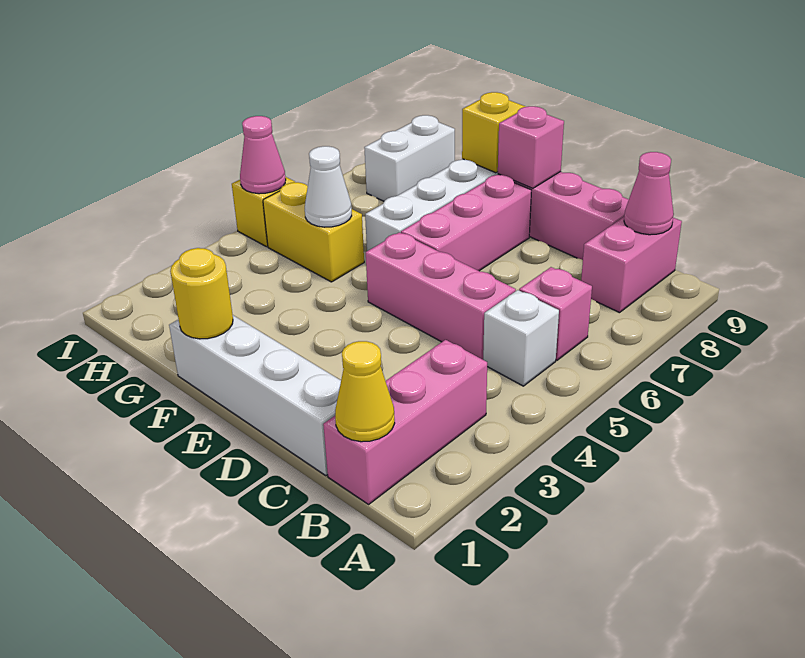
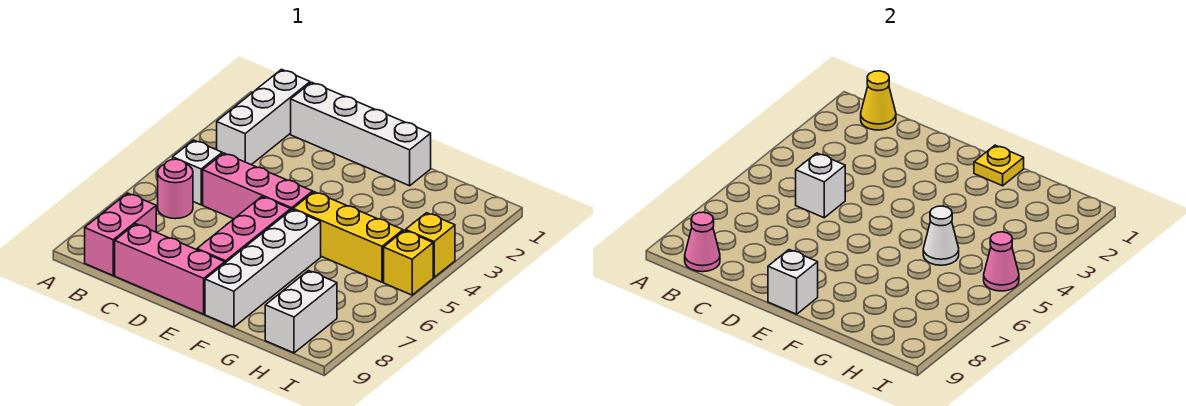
pink 1x3 brick [323,340,487,504] -> white 1x3 brick [217,69,310,165]
pink 1x1 brick [519,267,592,360] -> pink 1x1 round brick [158,159,193,219]
none -> white 1x1 brick [796,153,845,218]
pink 1x1 brick [498,106,564,188] -> white 1x1 brick [768,250,818,314]
yellow 1x1 round brick [170,248,233,339] -> yellow 1x1 plate [974,145,1024,186]
yellow 1x1 brick [462,92,526,173] -> yellow 1x1 brick moved to [406,213,455,277]
yellow 1x2 brick [263,182,364,282] -> yellow 1x3 brick [293,192,403,282]

